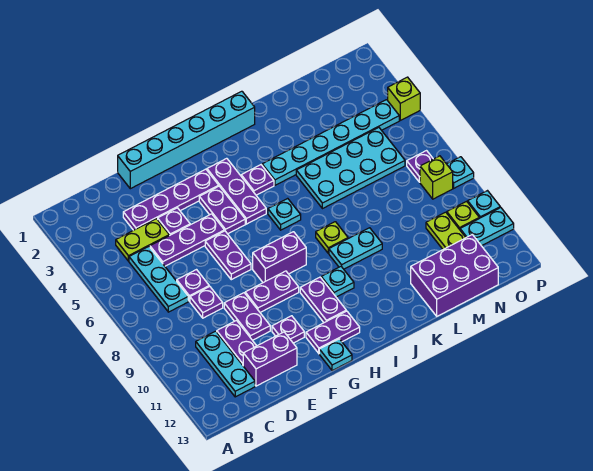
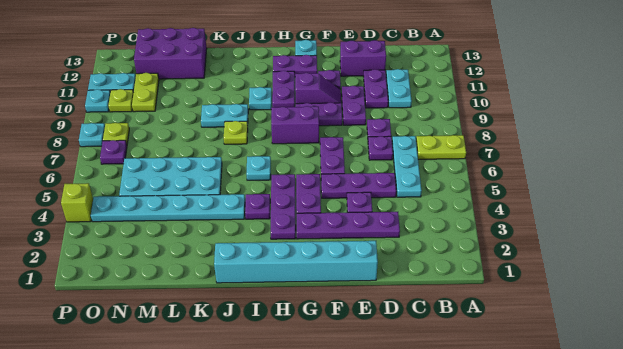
lime 1x2 plate [116,219,169,261] -> lime 1x2 plate moved to [416,135,466,159]
cyan 1x3 plate [196,331,255,397] -> cyan 1x2 plate [386,69,412,108]
none -> purple 1x2 slope [295,73,341,104]
lime 1x1 brick [420,156,453,199] -> lime 1x1 plate [103,123,129,144]

